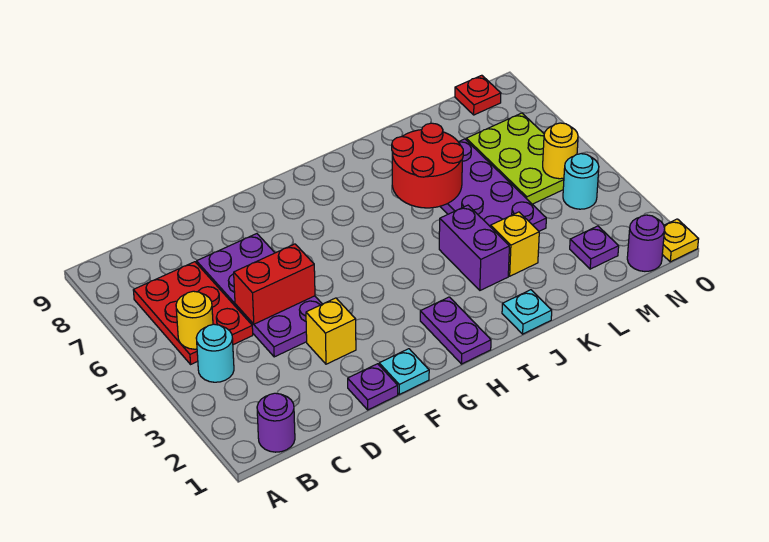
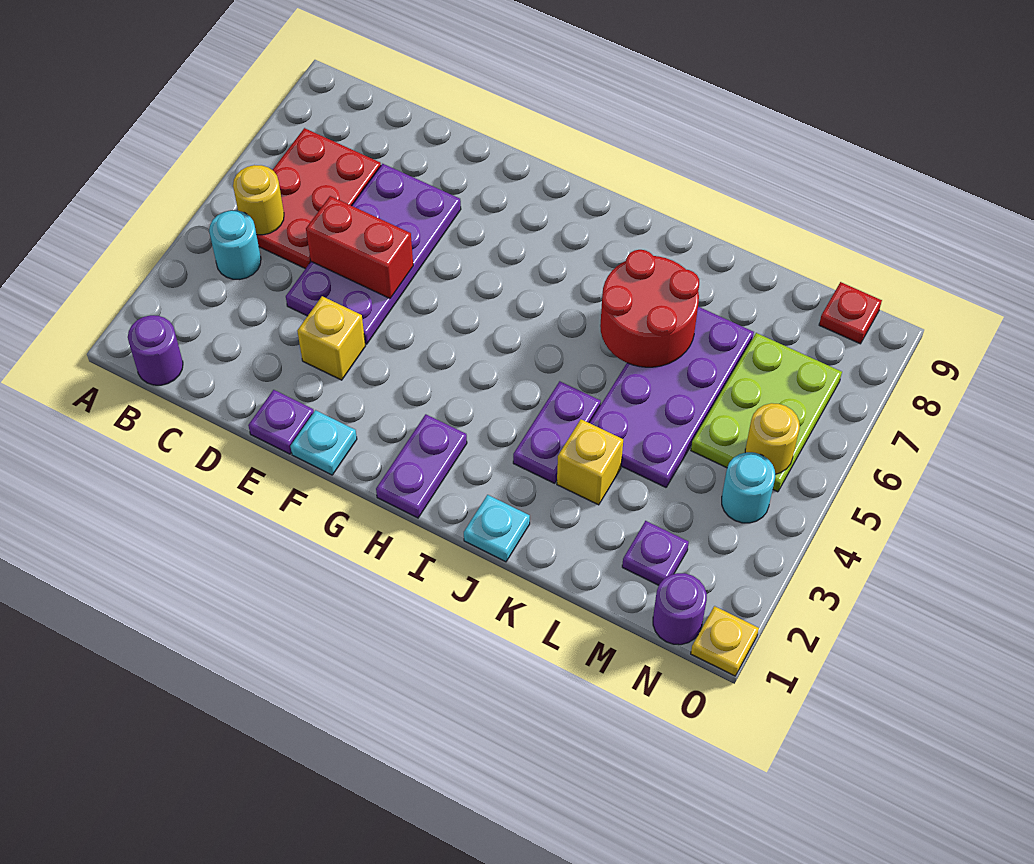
purple 1x2 brick [439,205,509,290] -> purple 1x2 plate [513,381,601,483]

